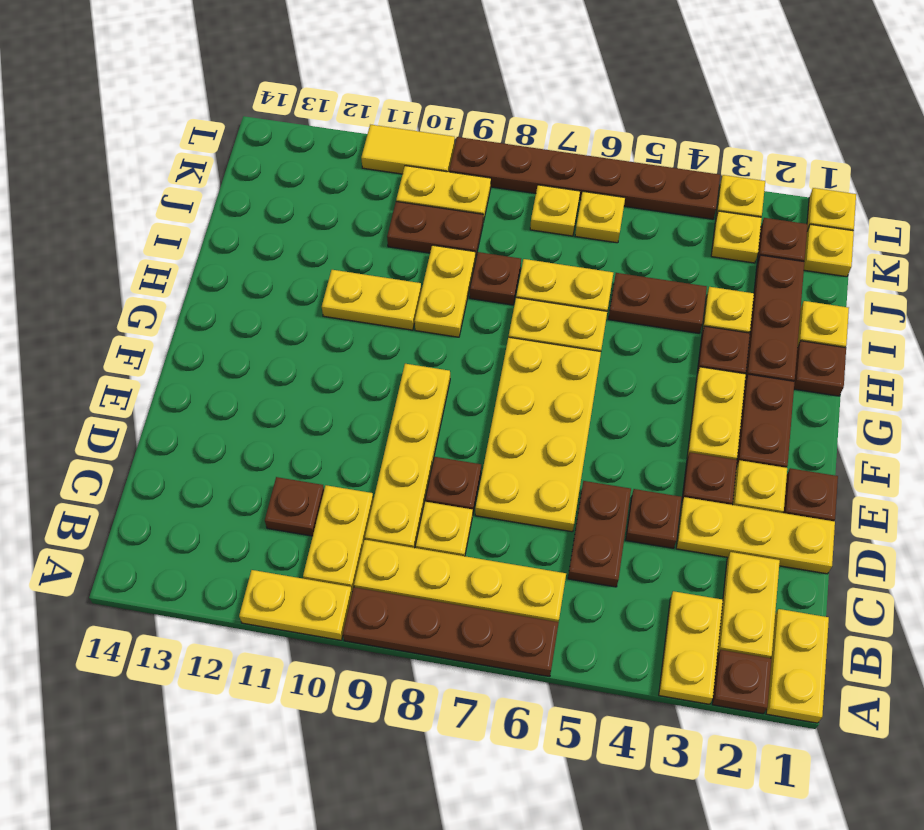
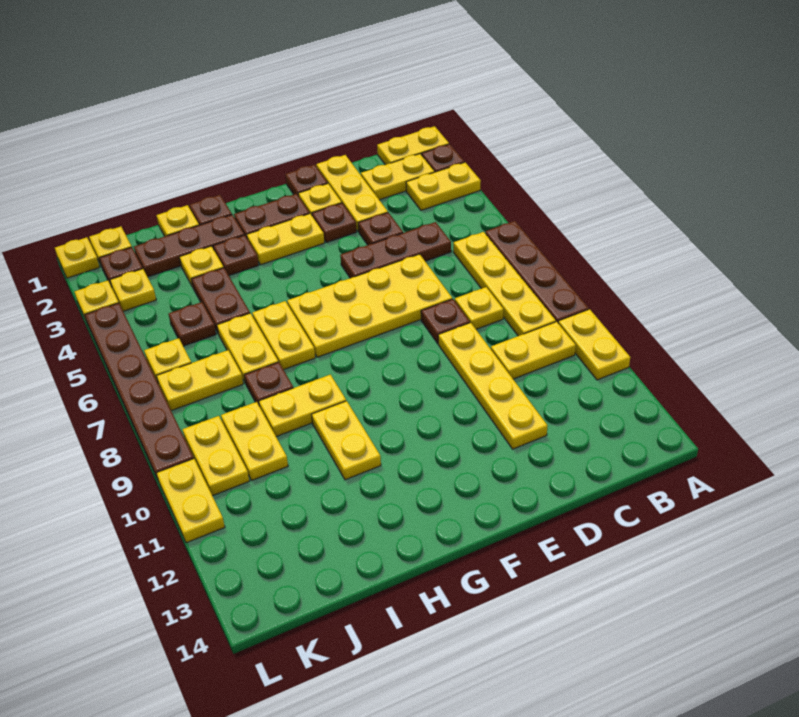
brown 1x2 plate [568,481,631,587] -> brown 1x3 plate [340,222,451,278]
yellow 1x4 plate [365,364,450,548] -> yellow 1x4 plate turned to [438,323,548,449]
brown 1x1 plate [265,477,324,536] -> brown 1x1 plate moved to [169,302,216,346]
brown 1x2 plate [387,202,483,260] -> yellow 1x2 plate [221,402,288,481]
yellow 1x1 plate [530,185,580,236] -> yellow 1x2 plate [157,350,243,411]
yellow 1x2 tile [361,125,455,174] -> yellow 1x2 plate [156,459,225,543]

